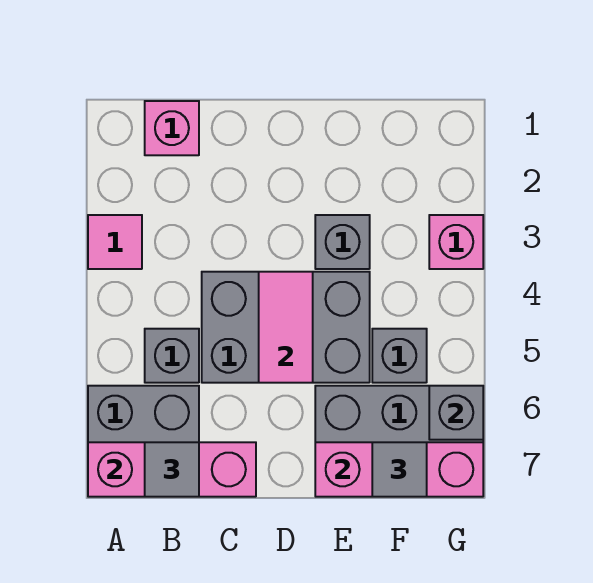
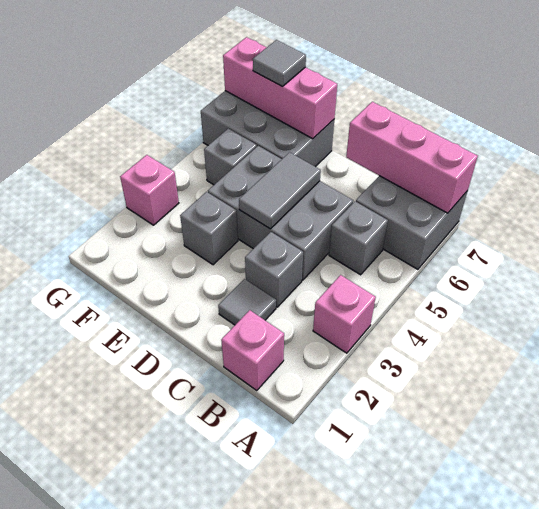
pink 1x1 tile [88,215,142,269] -> pink 1x1 brick [313,275,376,353]
grey 1x1 tile [145,442,199,497] -> grey 1x1 tile moved to [218,279,276,325]
pink 1x2 tile [259,272,313,383] -> grey 1x2 tile [239,152,321,229]
grey 1x1 brick [429,386,483,440] -> grey 1x1 brick moved to [245,232,303,307]

